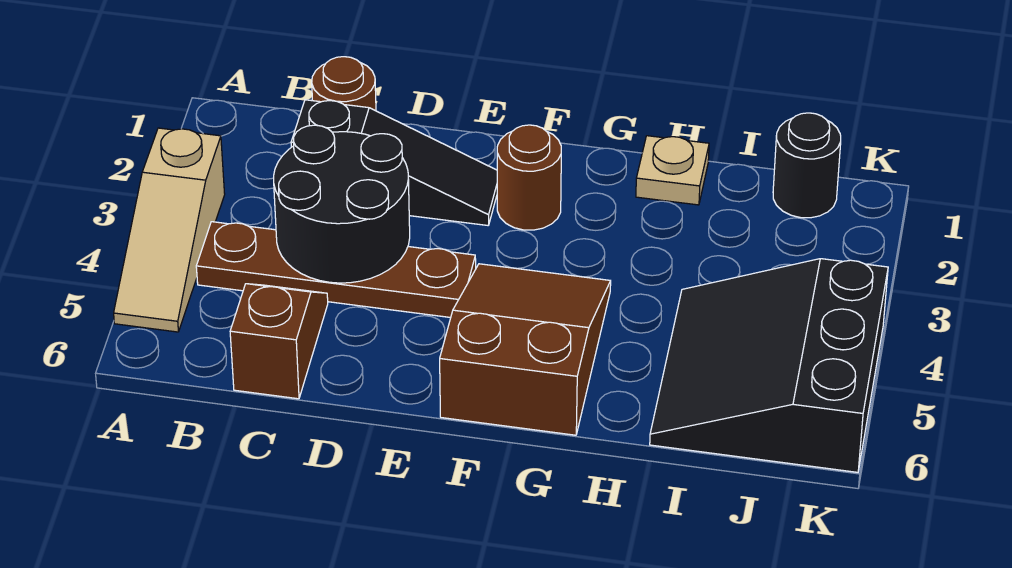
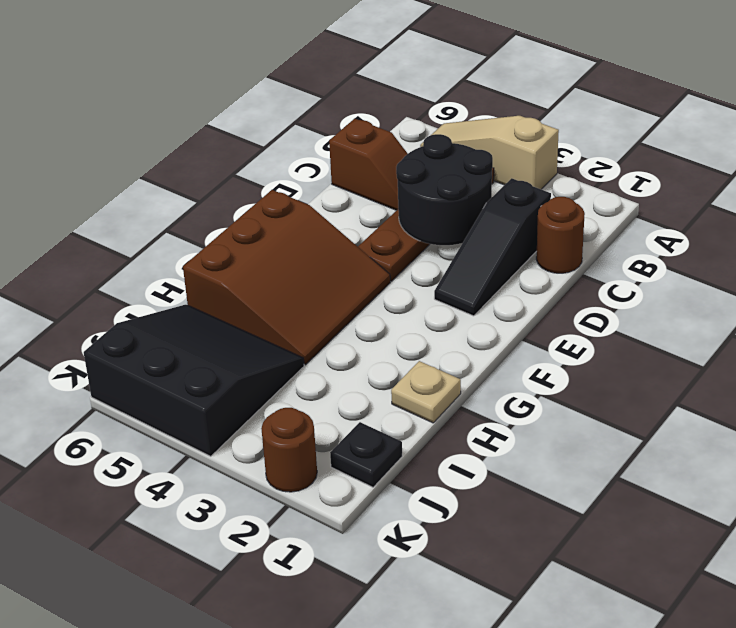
brown 1x1 round brick [497,125,561,230] -> brown 1x1 round brick moved to [261,408,317,492]
brown 2x3 slope [440,264,611,435] -> brown 3x3 slope [183,190,390,365]
black 1x1 round brick [773,113,841,218] -> black 1x1 plate [330,422,402,487]

